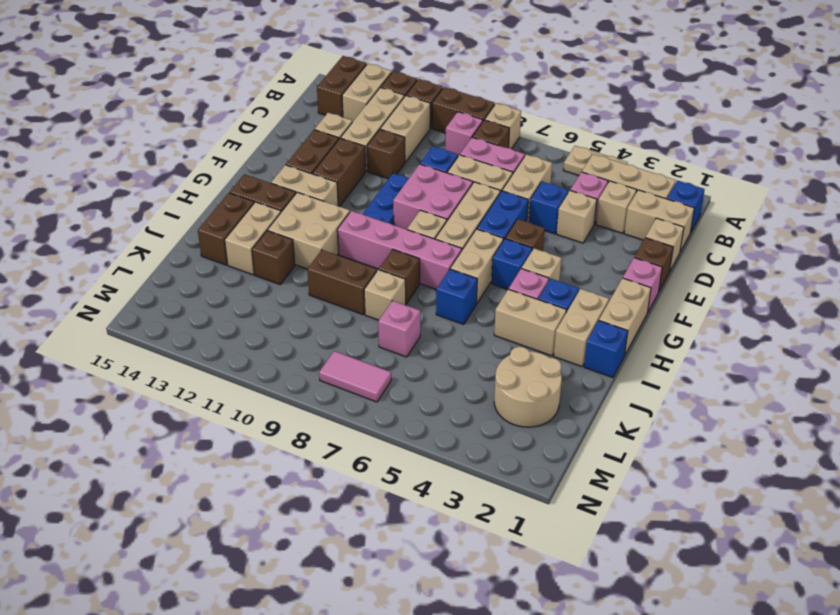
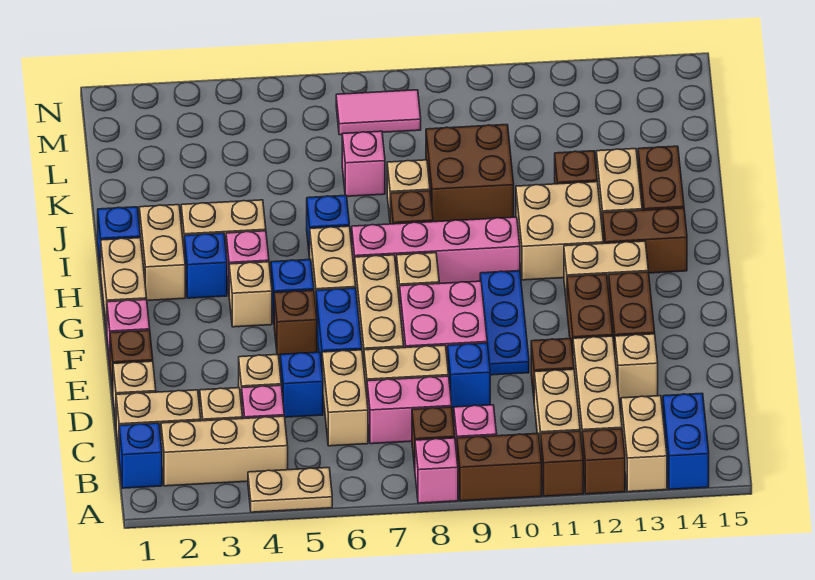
tan 1x1 brick [485,103,521,149] -> pink 1x1 brick [415,438,458,503]
brown 1x2 brick [317,56,367,117] -> blue 1x2 brick [663,393,709,489]
brown 1x2 brick [307,250,377,315] -> brown 2x2 brick [426,125,514,222]
tan 2x2 round brick [494,347,562,427] -> none

